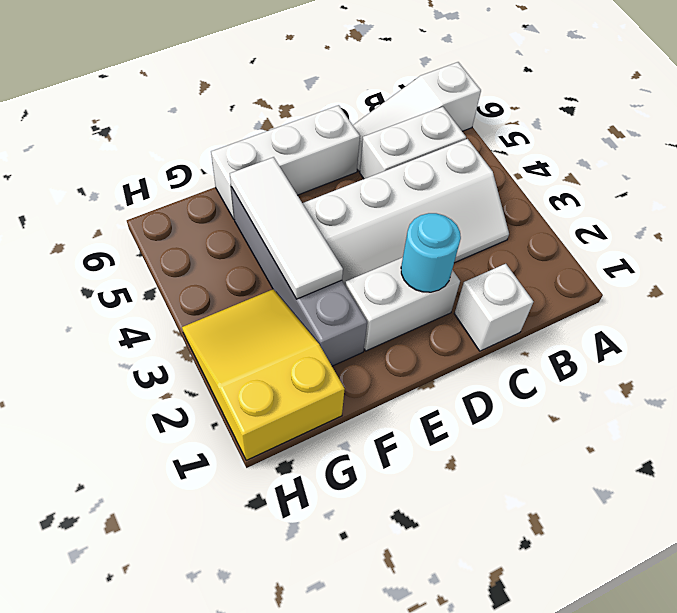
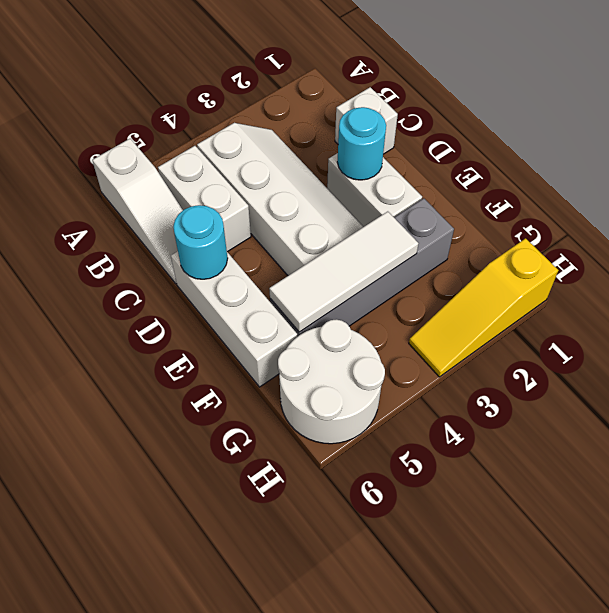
none -> cyan 1x1 round brick [173,205,228,279]
yellow 2x3 slope [182,289,345,460] -> yellow 1x3 slope [409,238,558,377]
none -> white 2x2 round brick [278,319,385,444]

